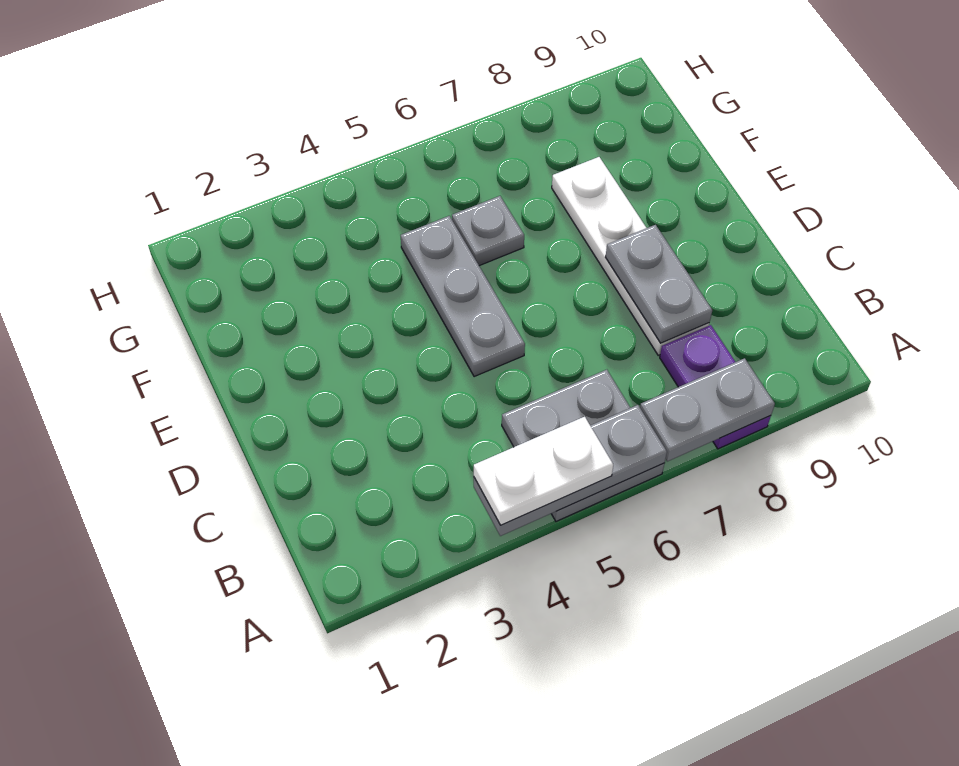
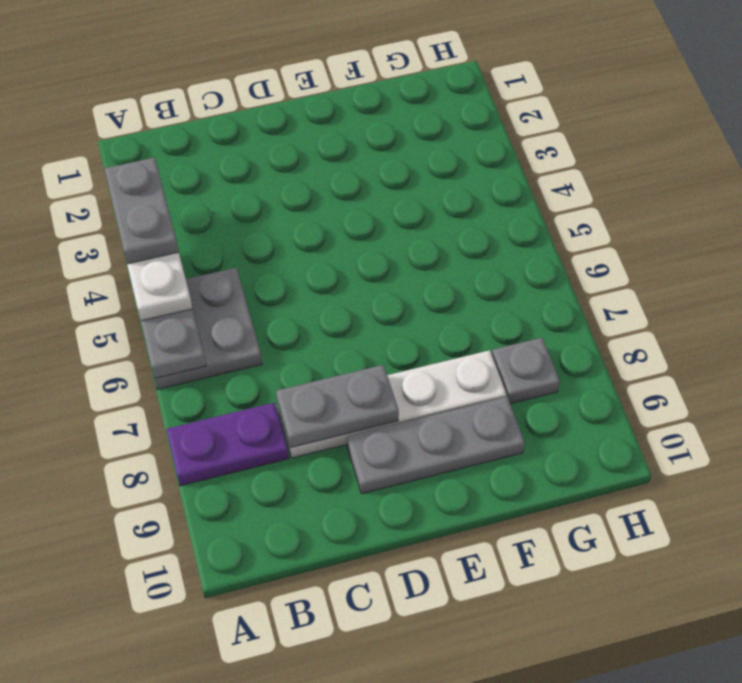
grey 1x2 plate [640,358,775,461] -> grey 1x2 plate moved to [105,158,179,264]
grey 1x3 plate [401,216,525,377] -> grey 1x3 plate moved to [347,397,525,494]
grey 1x1 plate [452,196,524,266] -> grey 1x1 plate moved to [492,338,560,404]

